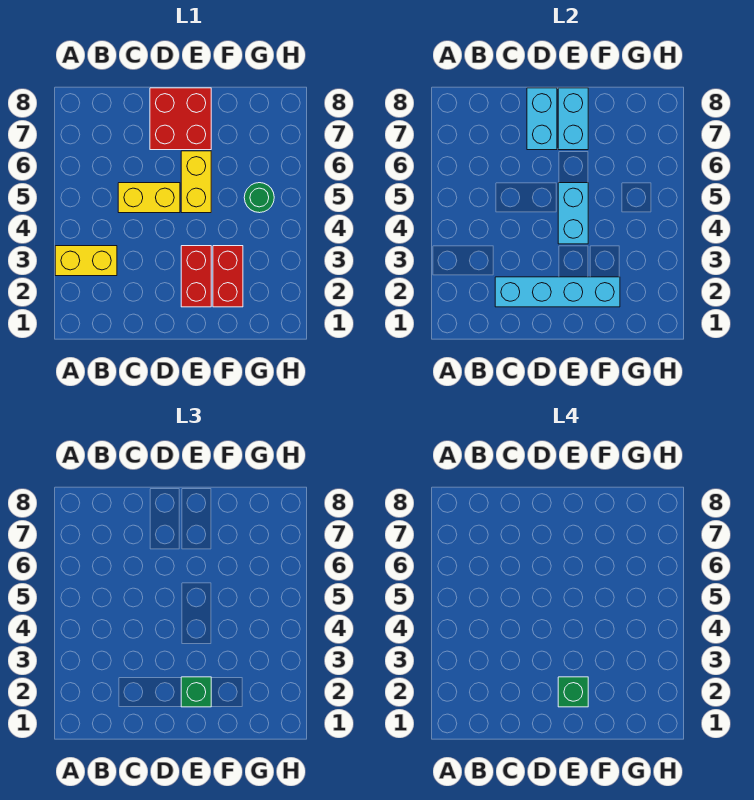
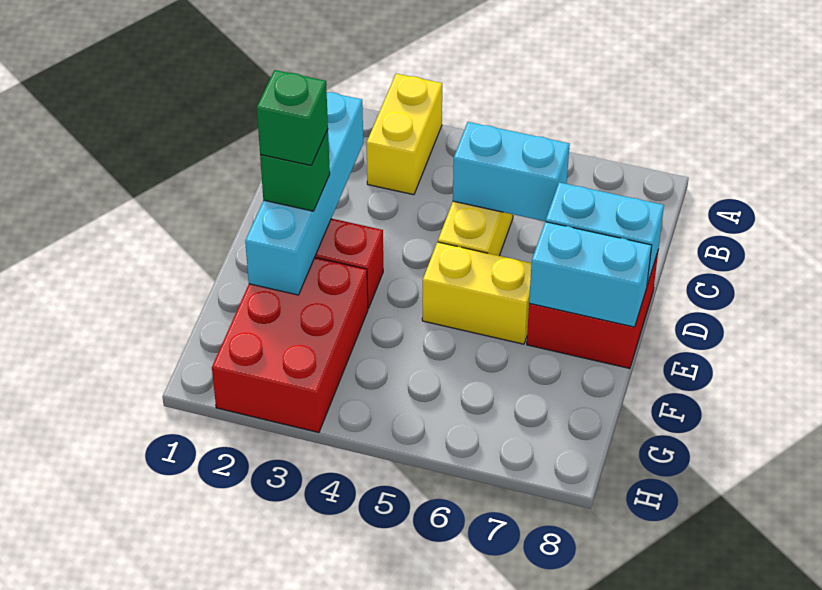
cyan 1x2 brick [558,183,588,244] -> cyan 1x2 brick moved to [453,122,570,221]
red 1x2 brick [213,246,243,307] -> red 2x3 brick [212,258,368,433]
green 1x1 round brick [244,183,274,213] -> none

